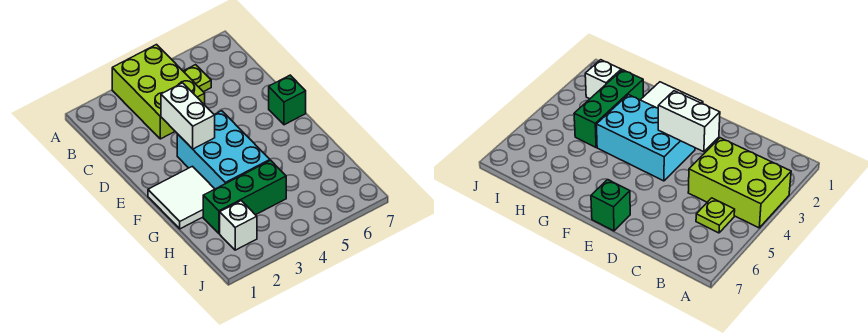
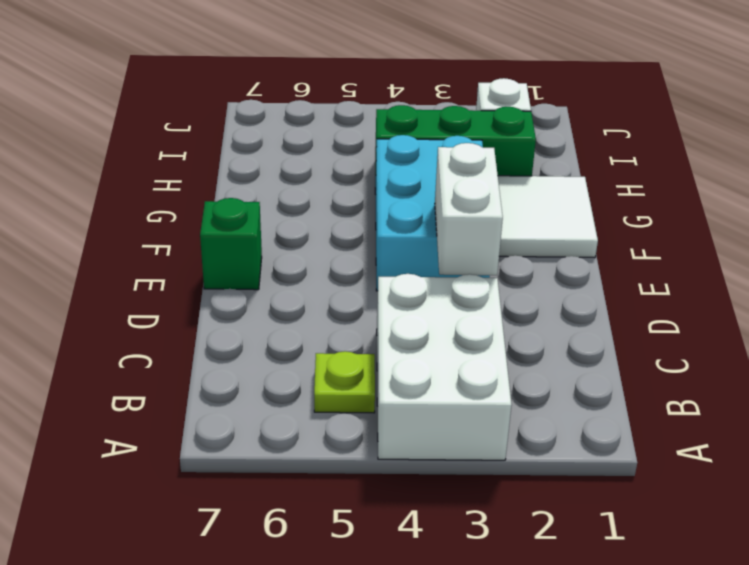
lime 2x3 brick [112,45,205,139] -> white 2x3 brick [377,274,512,460]

